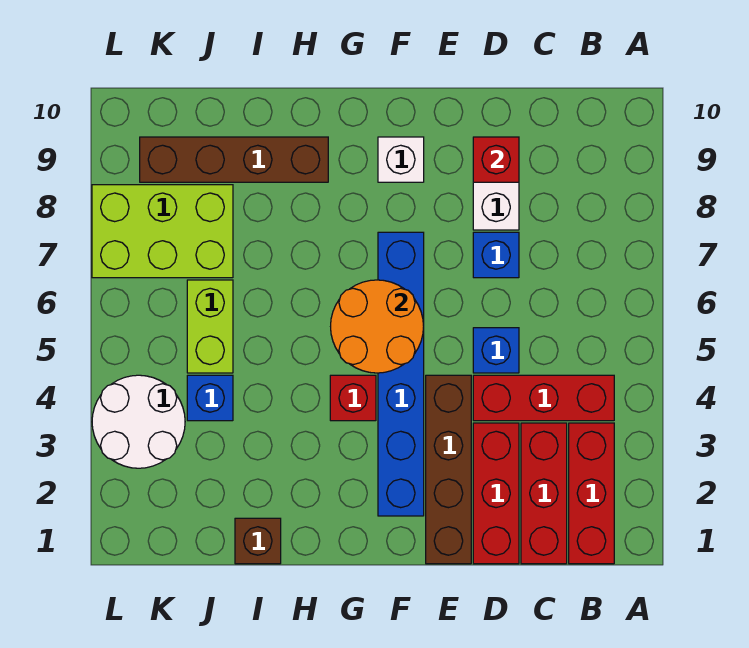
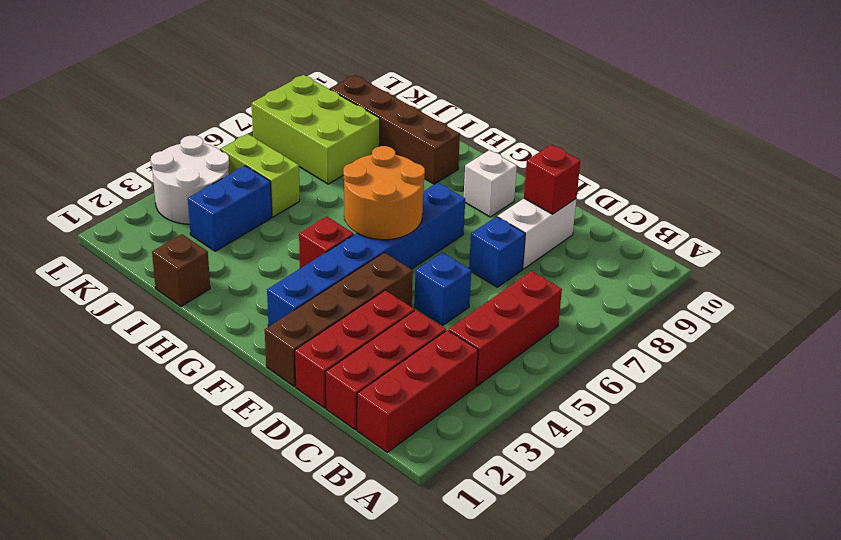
red 1x3 brick [473,375,614,421] -> red 1x3 brick turned to [449,271,562,386]
blue 1x1 brick [187,375,233,421] -> blue 1x2 brick [188,166,272,251]
lime 1x2 brick [187,280,233,373] -> lime 1x2 brick turned to [221,134,300,217]

